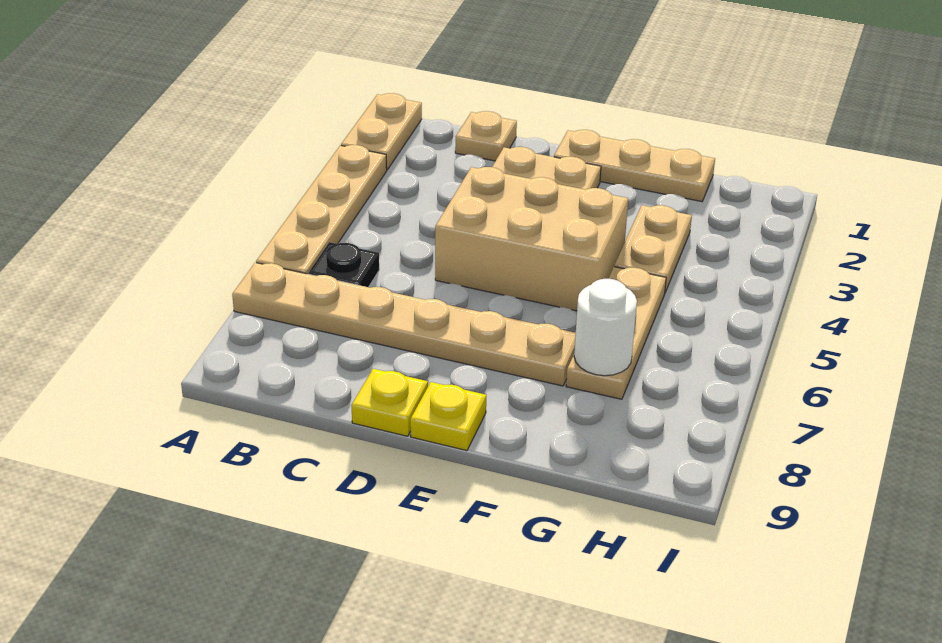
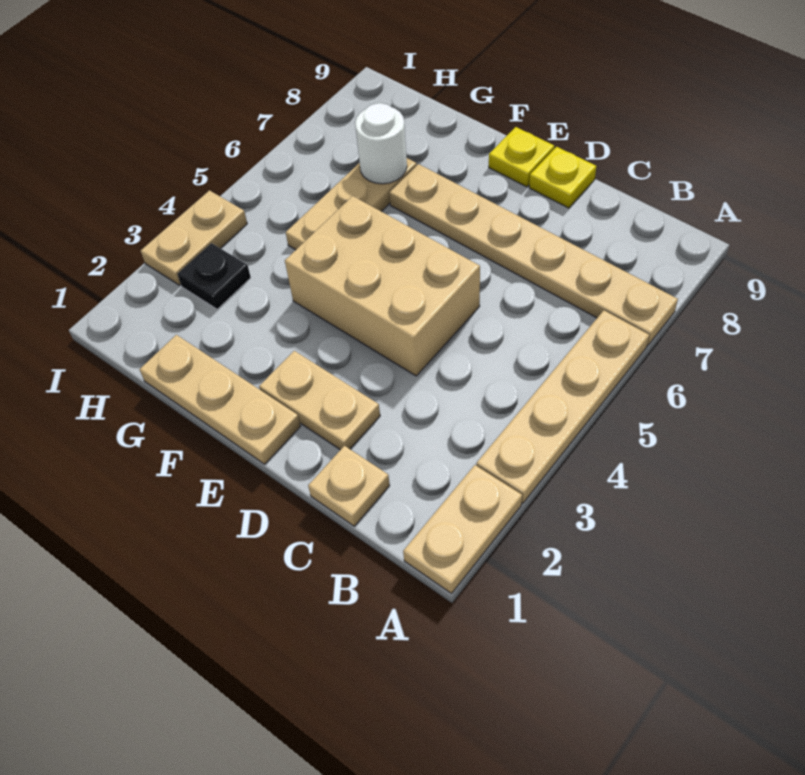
black 1x1 plate [309,242,379,287] -> black 1x1 plate moved to [177,243,251,309]
tan 1x2 plate [614,205,692,292] -> tan 1x2 plate moved to [141,190,247,285]

